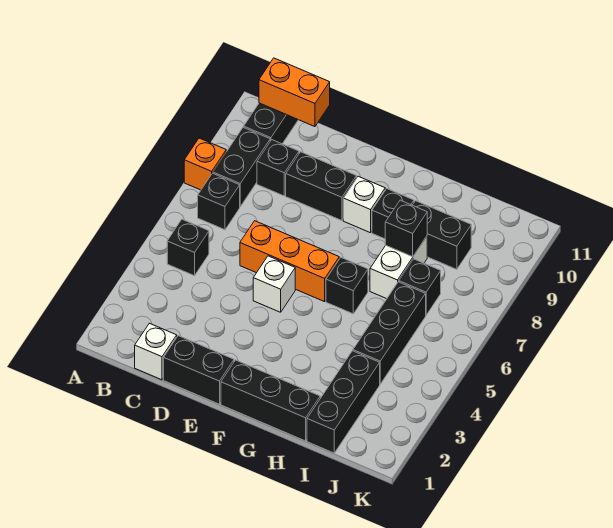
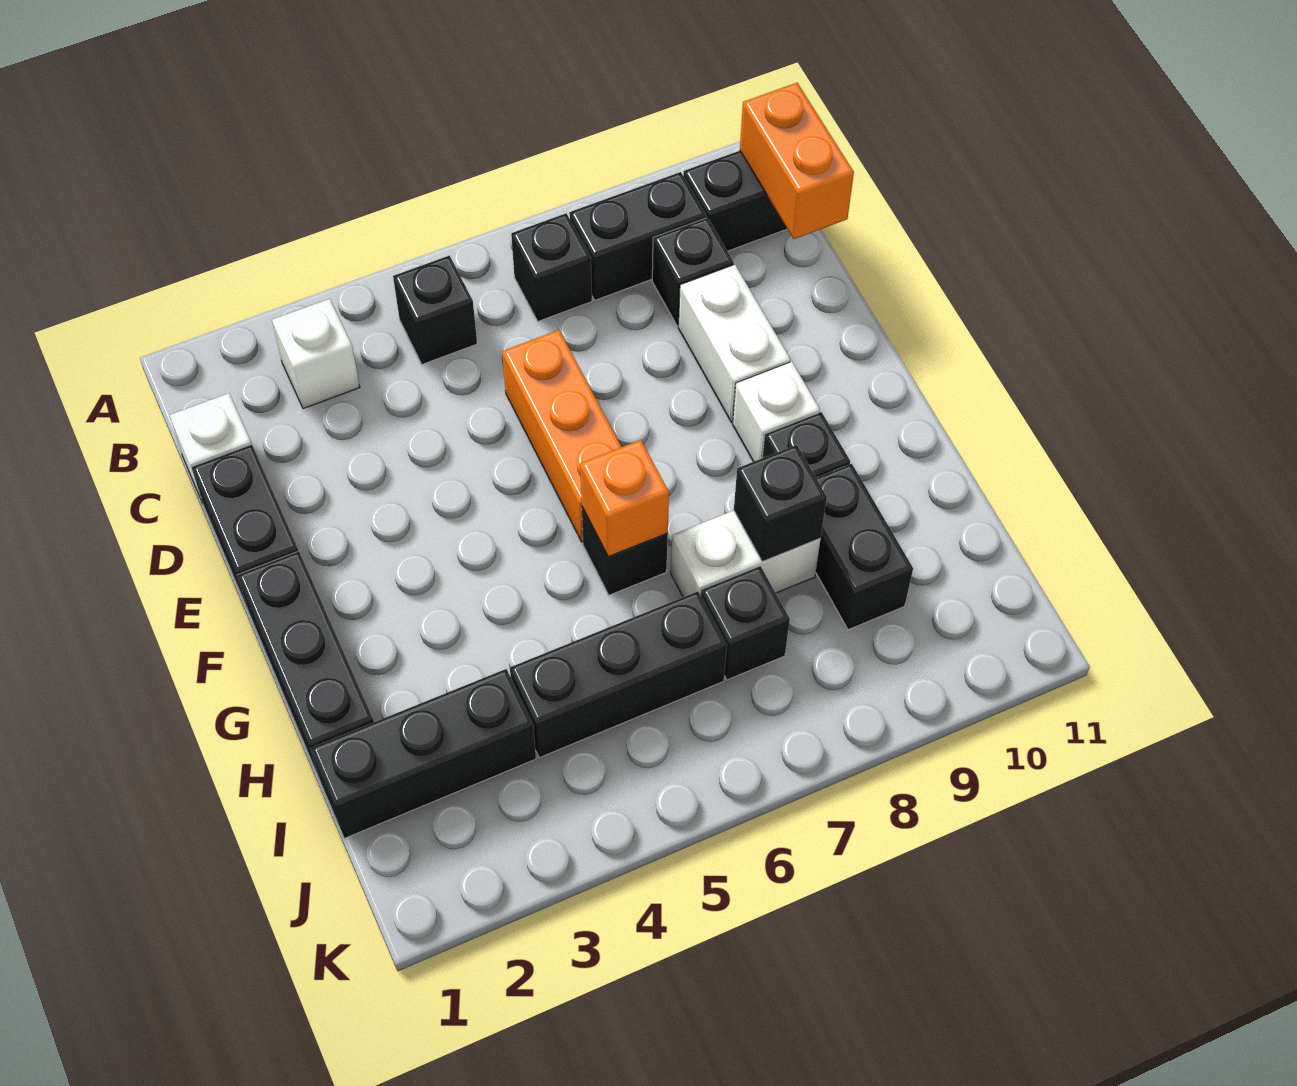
orange 1x1 brick [184,138,226,190] -> orange 1x1 brick moved to [580,440,669,557]
black 1x2 brick [286,152,356,220] -> white 1x2 brick [678,265,791,422]
white 1x1 brick [253,256,295,312] -> white 1x1 brick moved to [272,299,360,409]

